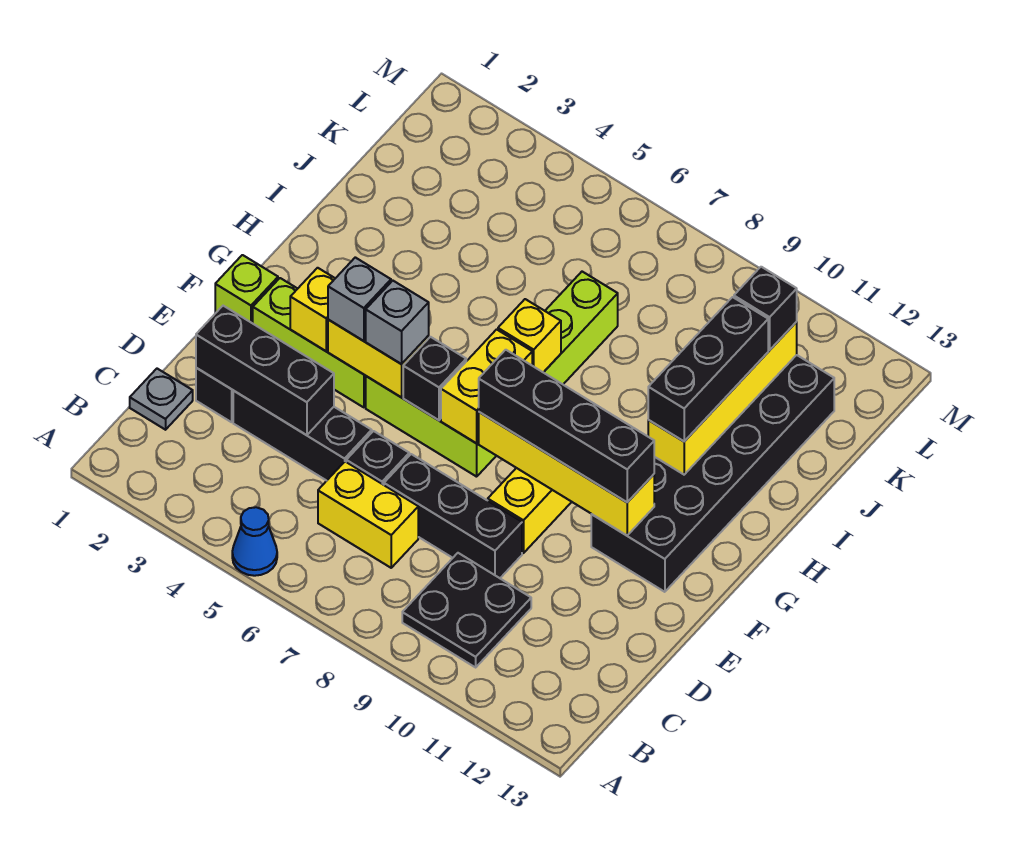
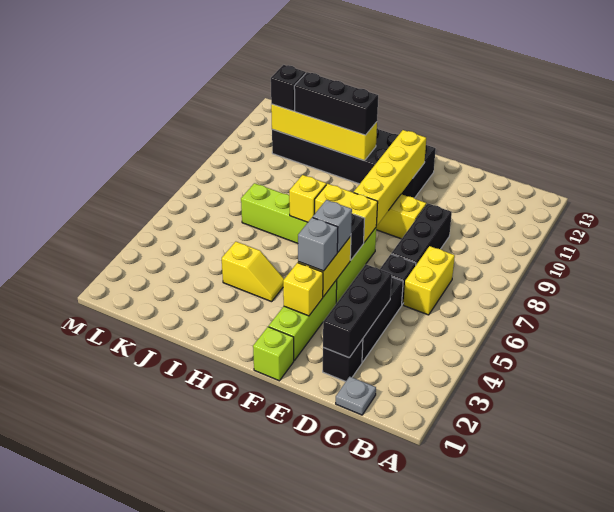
blue 1x1 cone [232,507,277,576] -> none
black 2x2 plate [402,553,531,667] -> none
black 1x4 brick [479,350,654,502] -> none
none -> yellow 1x2 slope [222,242,284,302]

